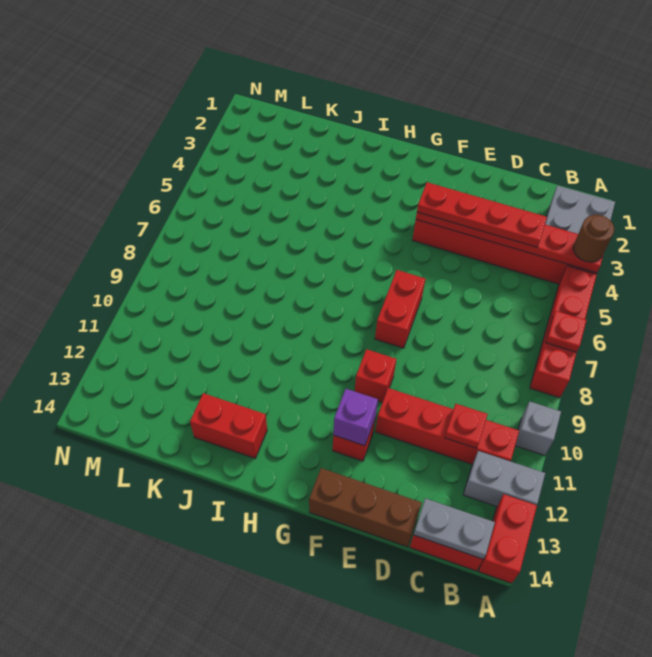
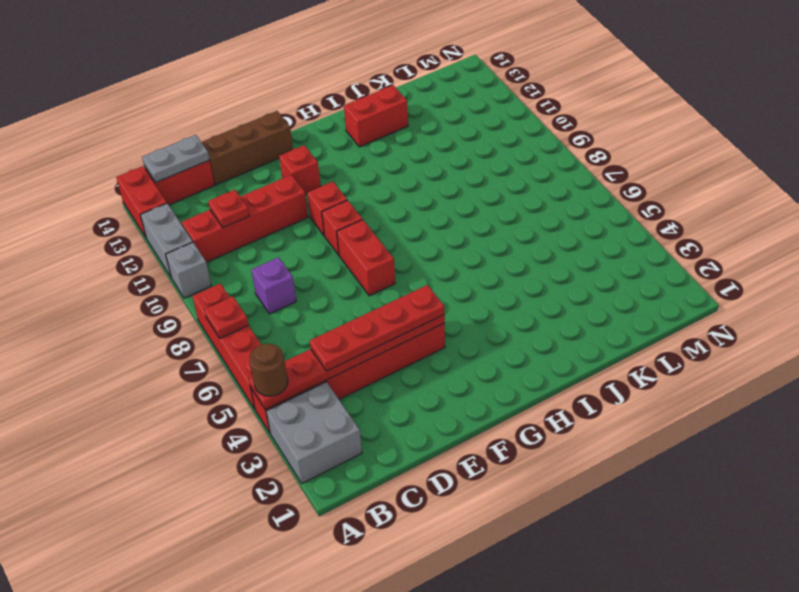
grey 1x2 brick [463,451,545,506] -> grey 1x2 brick turned to [140,203,193,277]
none -> red 1x1 brick [322,200,362,255]
purple 1x1 brick [333,389,378,446] -> purple 1x1 brick moved to [251,257,296,314]

